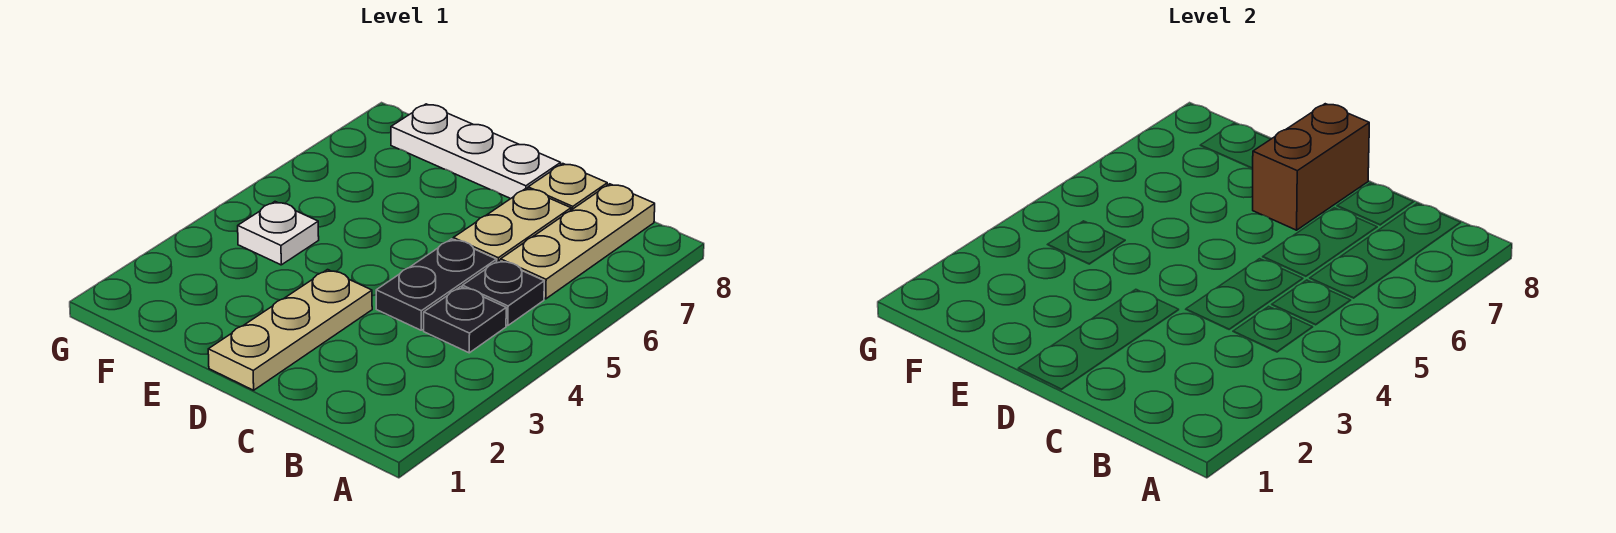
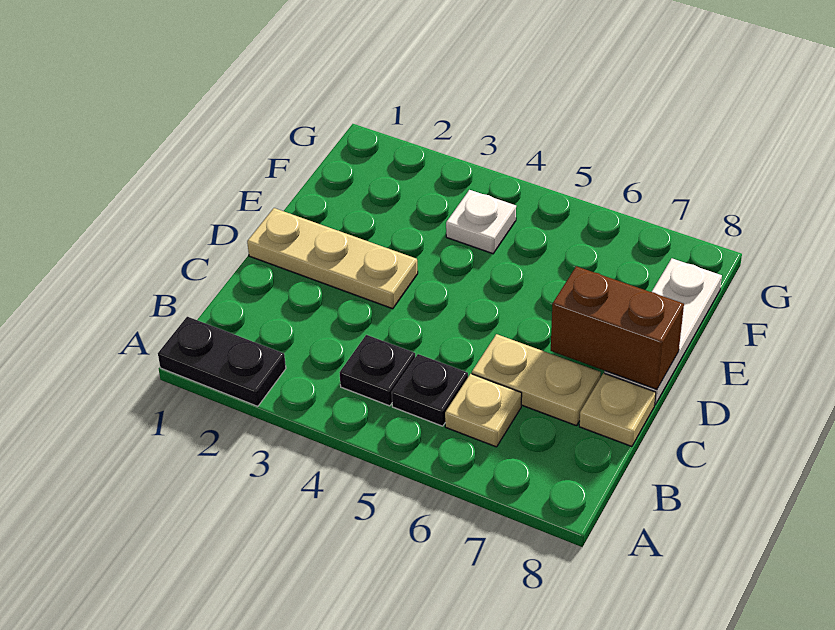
tan 1x3 plate [501,184,655,299] -> tan 1x1 plate [445,374,522,447]
black 1x2 plate [376,239,497,330] -> black 1x2 plate moved to [158,317,286,406]

